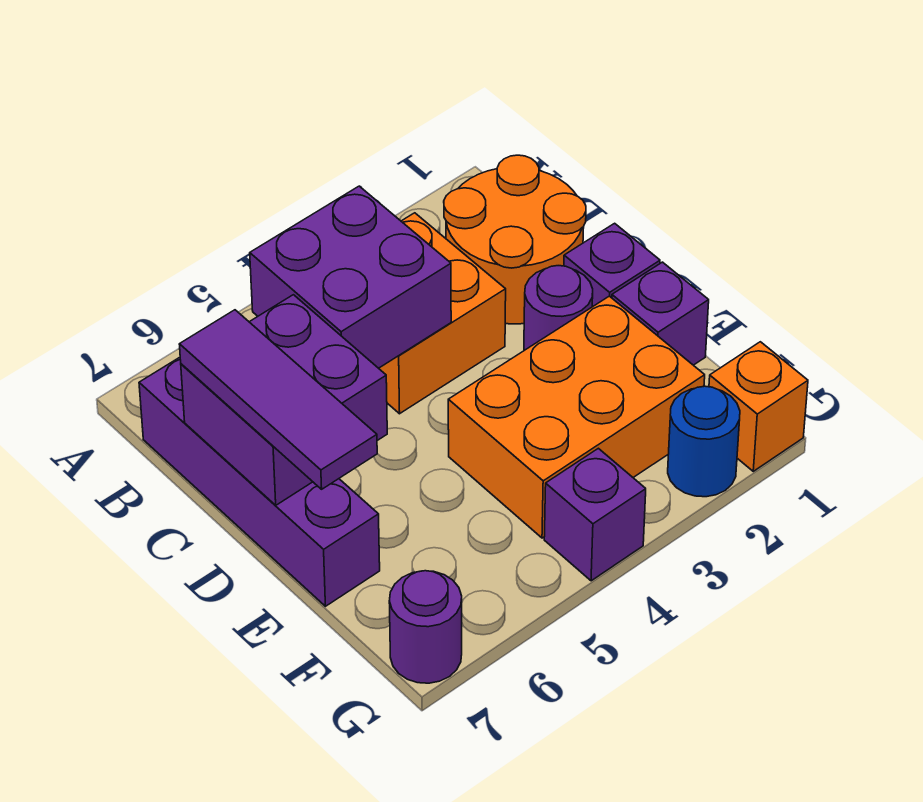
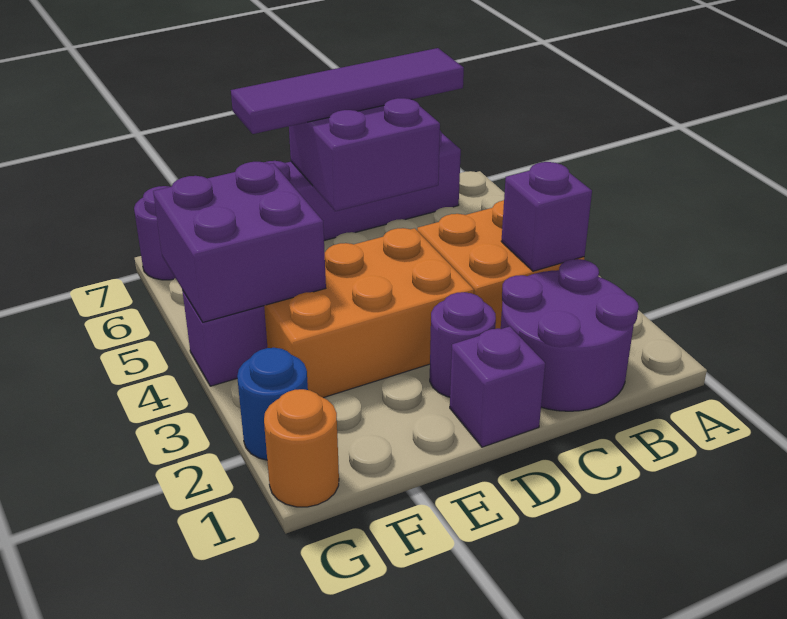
orange 2x2 round brick [444,155,586,324] -> purple 2x2 round brick [501,259,639,411]
purple 2x2 brick [250,186,451,368] -> purple 2x2 brick moved to [153,162,326,322]
purple 1x3 tile [179,310,377,489] -> purple 1x4 tile [231,48,464,134]
purple 1x1 brick [612,262,709,365] -> purple 1x1 brick moved to [501,162,592,271]
orange 2x3 brick [448,296,705,538] -> orange 2x3 brick turned to [264,228,474,398]
orange 1x1 brick [709,342,808,471] -> orange 1x1 round brick [264,389,339,507]

